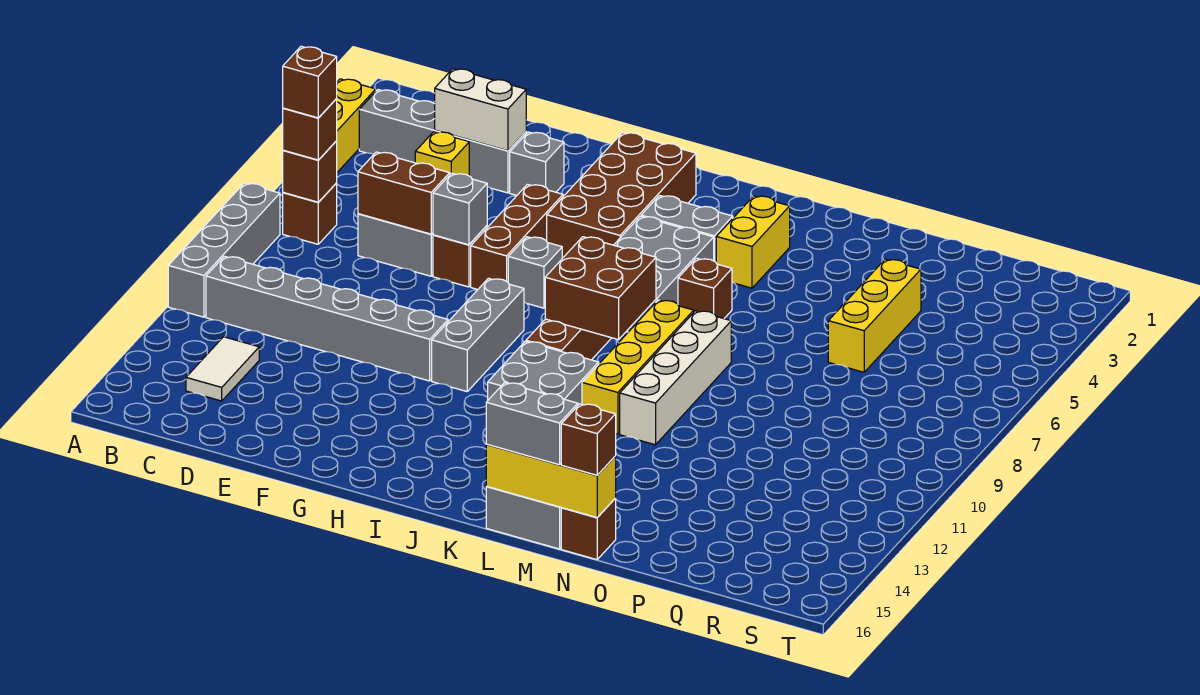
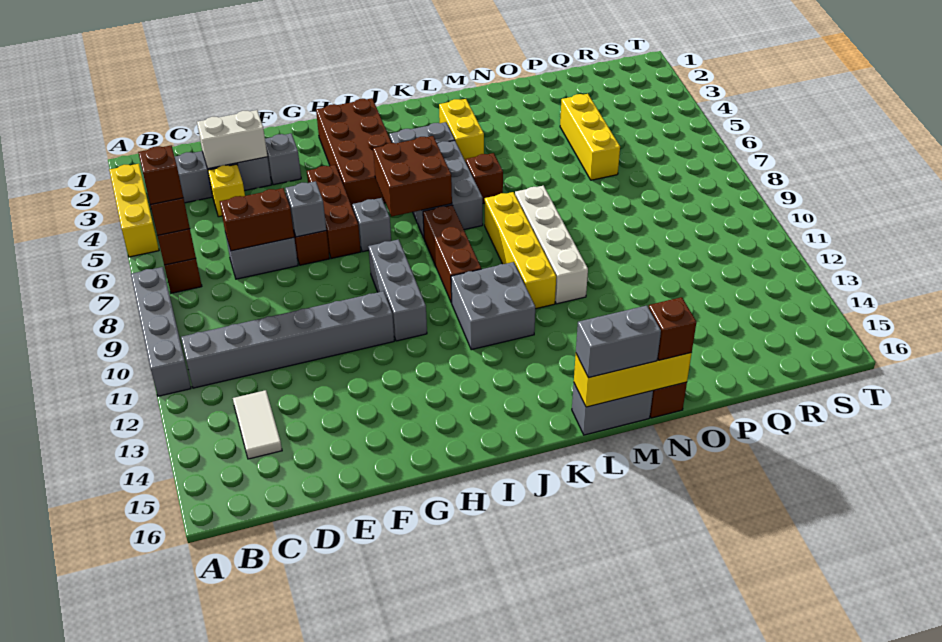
brown 2x2 brick [545,237,656,340] -> brown 2x2 brick moved to [373,136,452,217]

